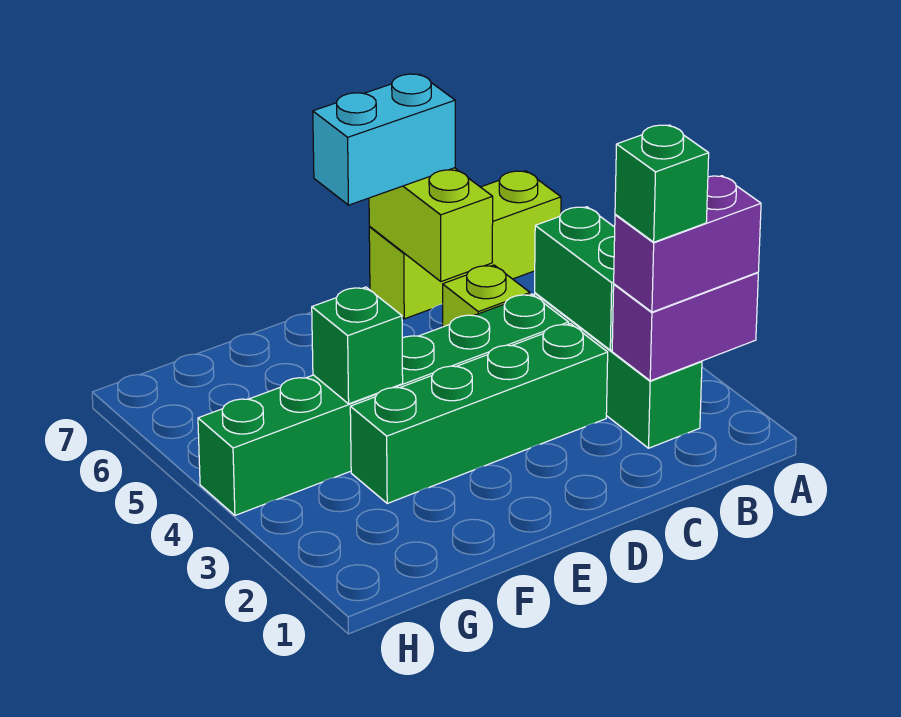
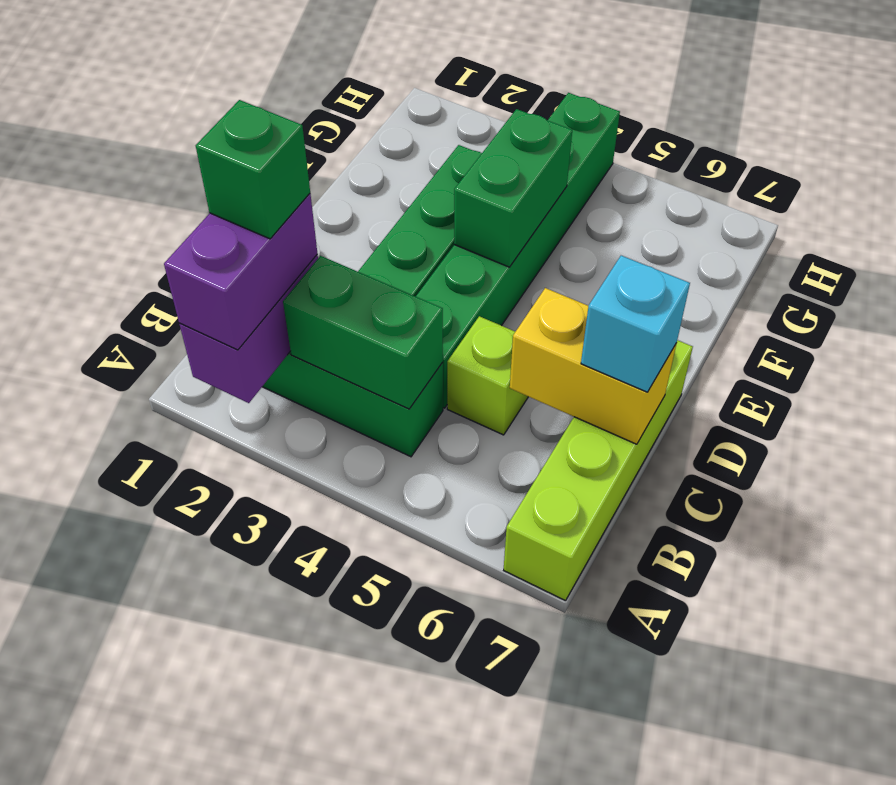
lime 1x3 brick [369,171,561,319] -> lime 1x4 brick [504,340,693,601]
lime 1x2 brick [369,168,493,282] -> yellow 1x2 brick [510,288,677,444]
cyan 1x2 brick [313,74,455,205] -> cyan 1x1 brick [581,256,690,392]
green 1x1 brick [312,287,403,404] -> green 1x2 brick [454,109,572,267]

